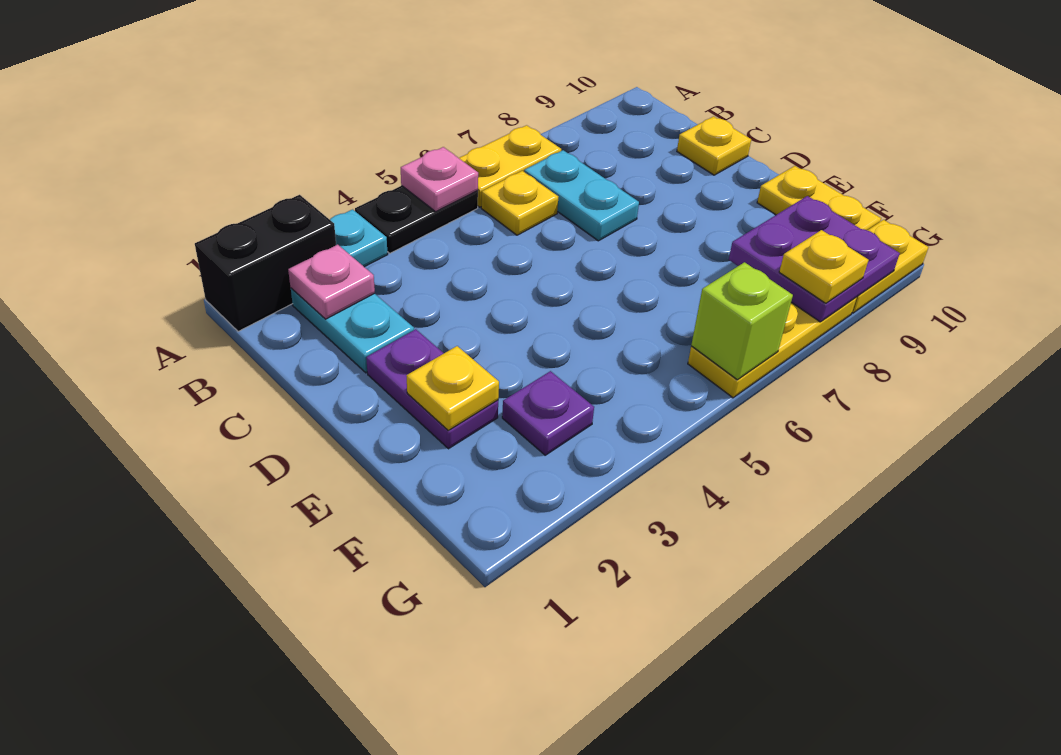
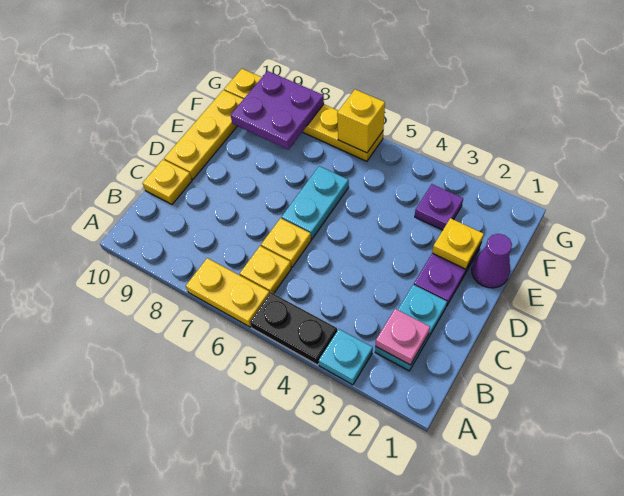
black 1x2 brick [195,195,336,332] -> none
pink 1x1 plate [401,147,478,212] -> none
cyan 1x2 plate [524,150,639,241] -> cyan 1x2 plate moved to [282,166,349,239]
none -> purple 1x1 cone [472,234,512,288]
yellow 1x2 plate [757,166,881,230] -> yellow 1x3 plate [164,90,243,179]
lime 1x1 brick [691,262,793,380] -> yellow 1x1 brick [337,89,385,153]
yellow 1x1 plate [779,230,869,303] -> yellow 1x1 plate moved to [261,218,311,267]

